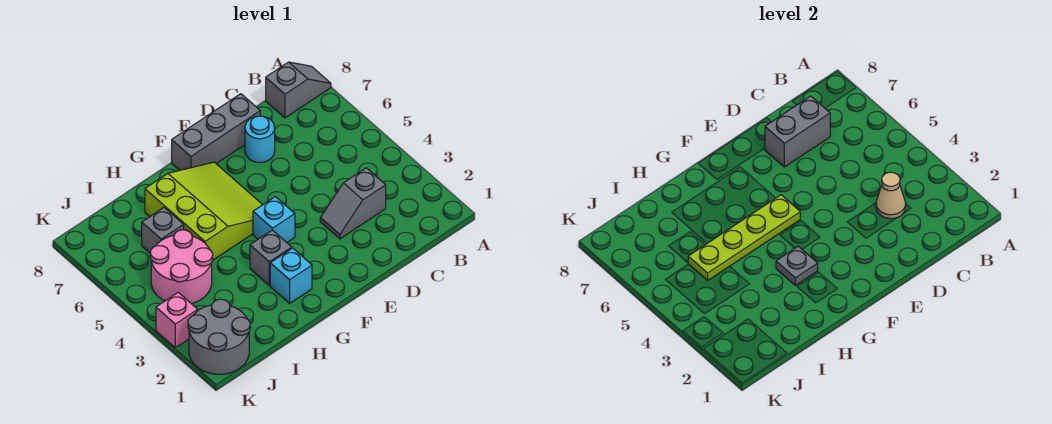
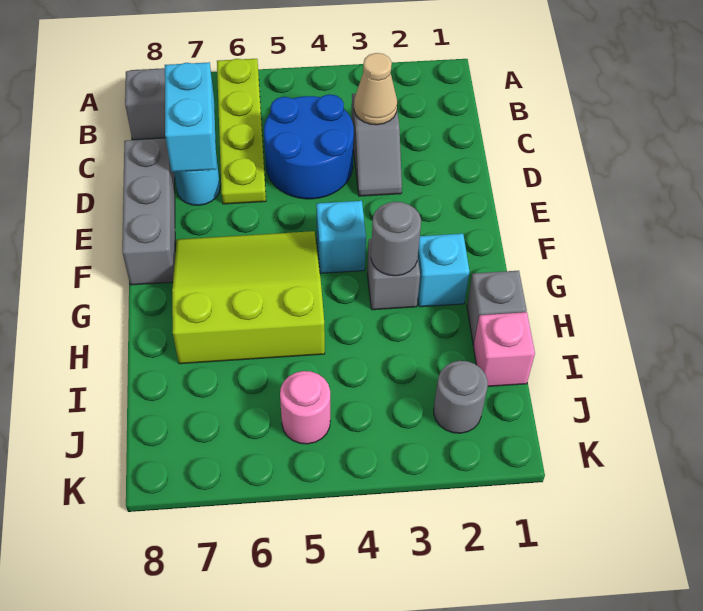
none -> blue 2x2 round brick [264,94,354,199]
grey 1x2 brick [765,96,830,167] -> cyan 1x2 brick [165,62,216,172]
lime 1x4 plate [688,195,800,280] -> lime 1x4 plate moved to [217,59,266,204]
grey 1x1 plate [776,246,818,285] -> grey 1x1 round brick [371,202,421,276]
pink 2x2 round brick [150,230,213,304] -> pink 1x1 round brick [280,371,330,444]
grey 1x1 brick [142,208,184,253] -> grey 1x1 brick moved to [467,271,527,345]
grey 2x2 round brick [188,299,250,374] -> grey 1x1 round brick [434,361,488,433]
pink 1x1 brick [156,292,198,348] -> pink 1x1 brick moved to [473,312,535,387]

